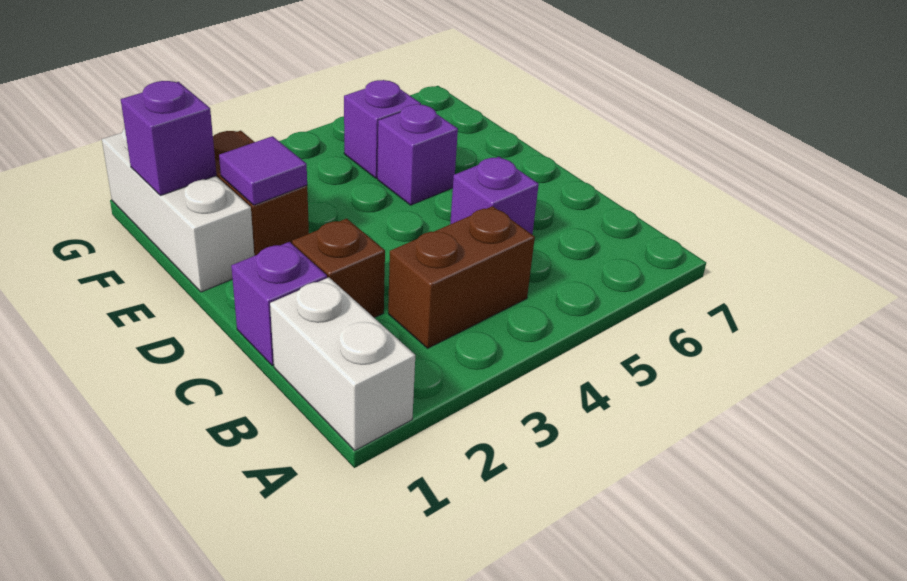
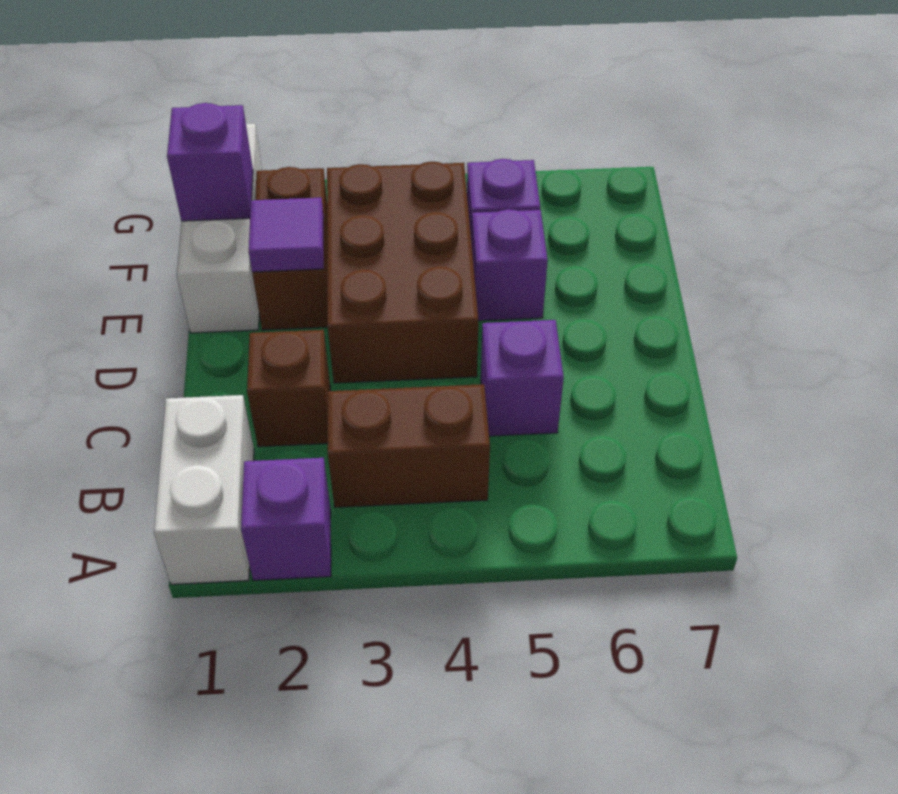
purple 1x1 brick [231,242,327,366] -> purple 1x1 brick moved to [241,458,331,580]
none -> brown 2x3 brick [327,162,478,383]

